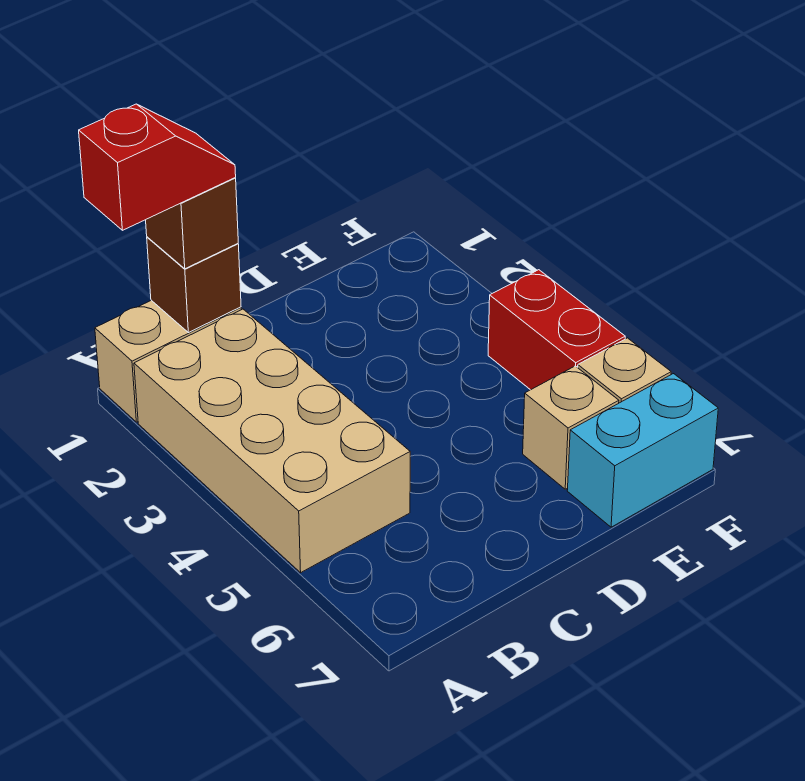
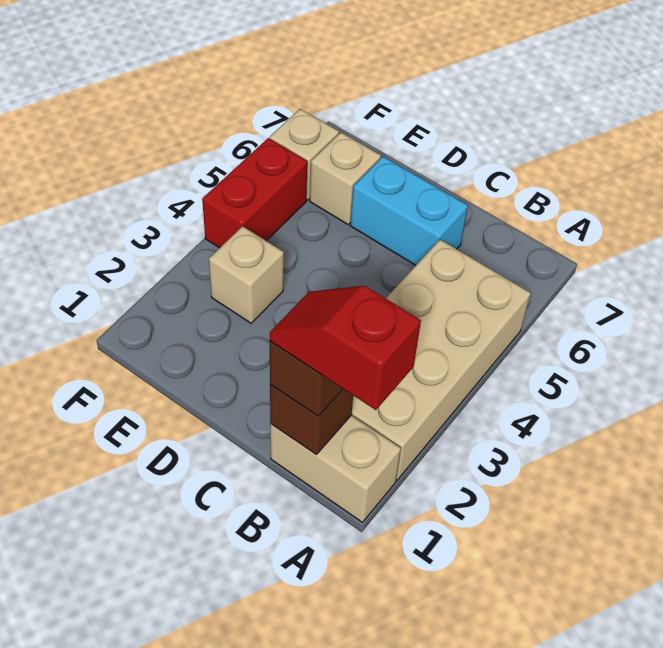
none -> tan 1x1 brick [209,226,284,323]
cyan 1x2 brick [567,374,718,527] -> cyan 1x2 brick moved to [350,157,468,265]

